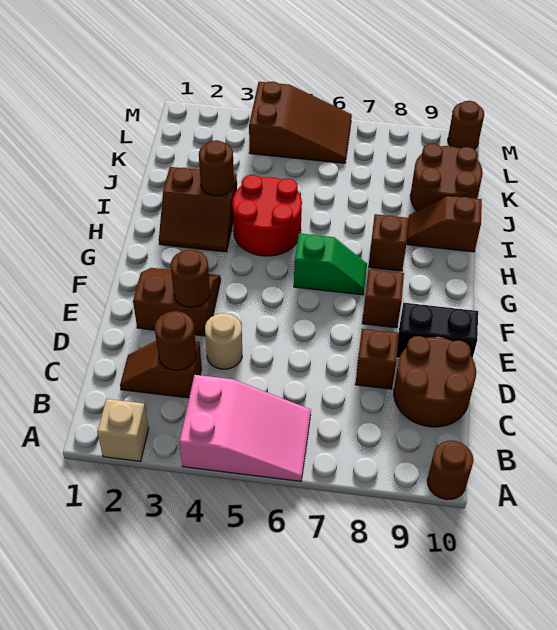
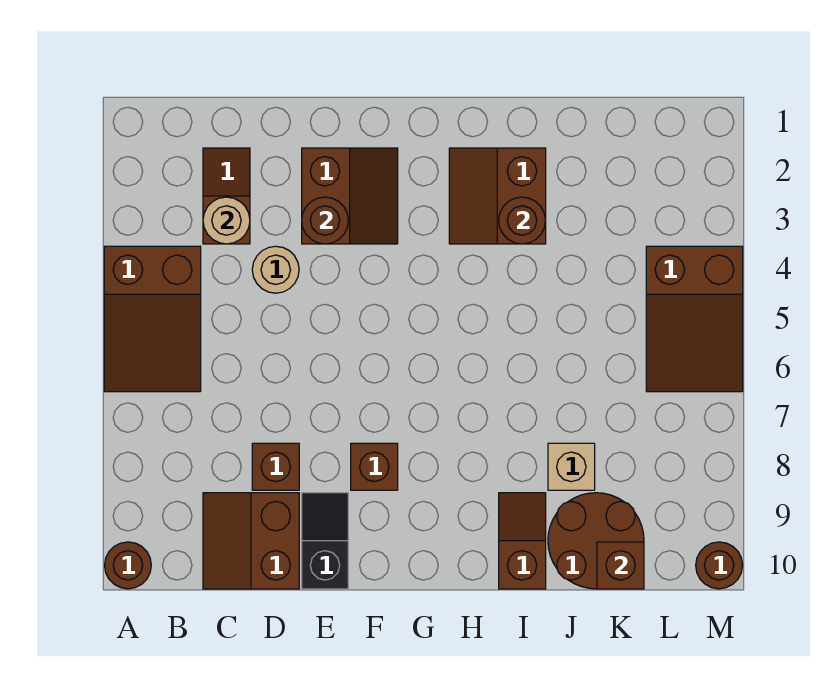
tan 1x1 brick [97,399,149,461] -> tan 1x1 brick moved to [548,443,595,490]
pink 2x3 slope [180,375,311,481] -> brown 2x3 slope [104,246,201,392]
brown 1x1 round brick [155,311,196,370] -> tan 1x1 round brick [203,197,250,244]
brown 2x2 round brick [394,336,476,427] -> brown 2x2 slope [203,493,299,589]
black 1x2 brick [397,303,478,358] -> black 1x2 slope [302,493,348,589]
green 1x2 slope [294,233,367,295] -> none
red 2x2 round brick [232,175,302,256] -> none
brown 1x1 brick [369,214,409,271] -> brown 1x1 brick moved to [597,542,644,589]

